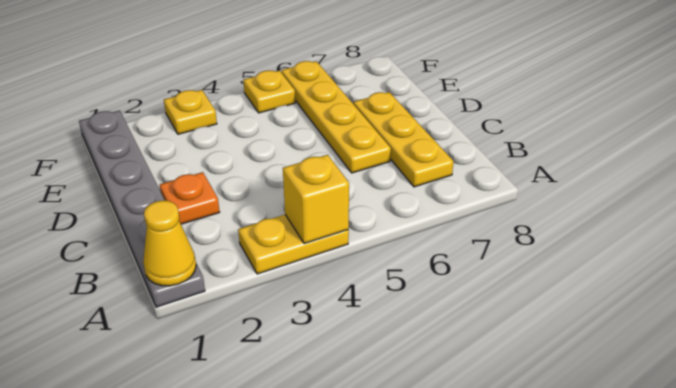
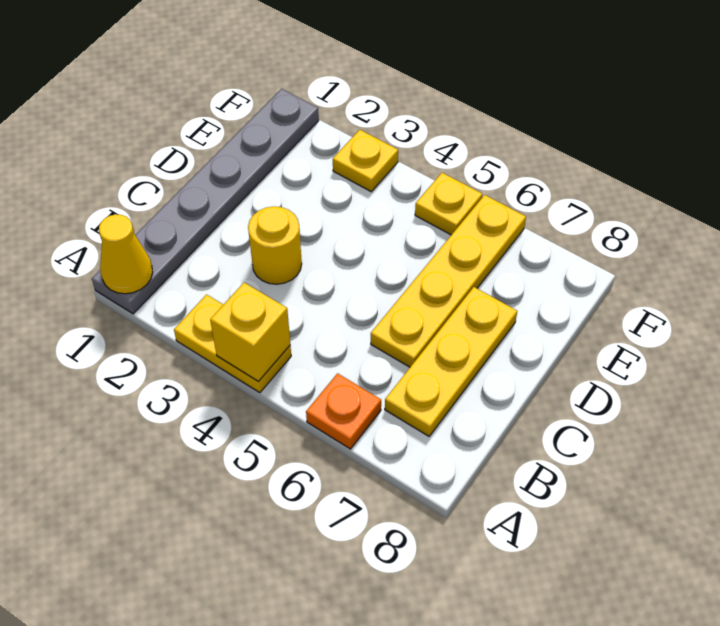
orange 1x1 plate [160,172,220,224] -> orange 1x1 plate moved to [306,373,381,449]
none -> yellow 1x1 round brick [248,206,302,284]

